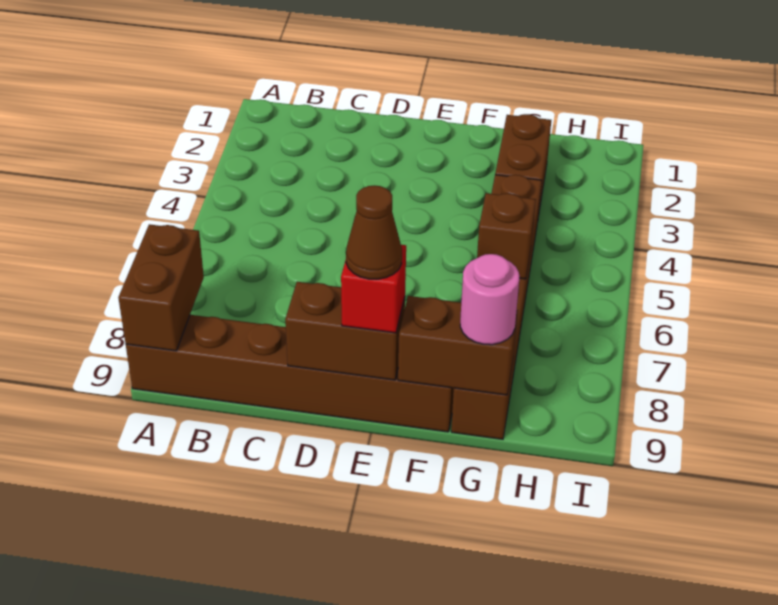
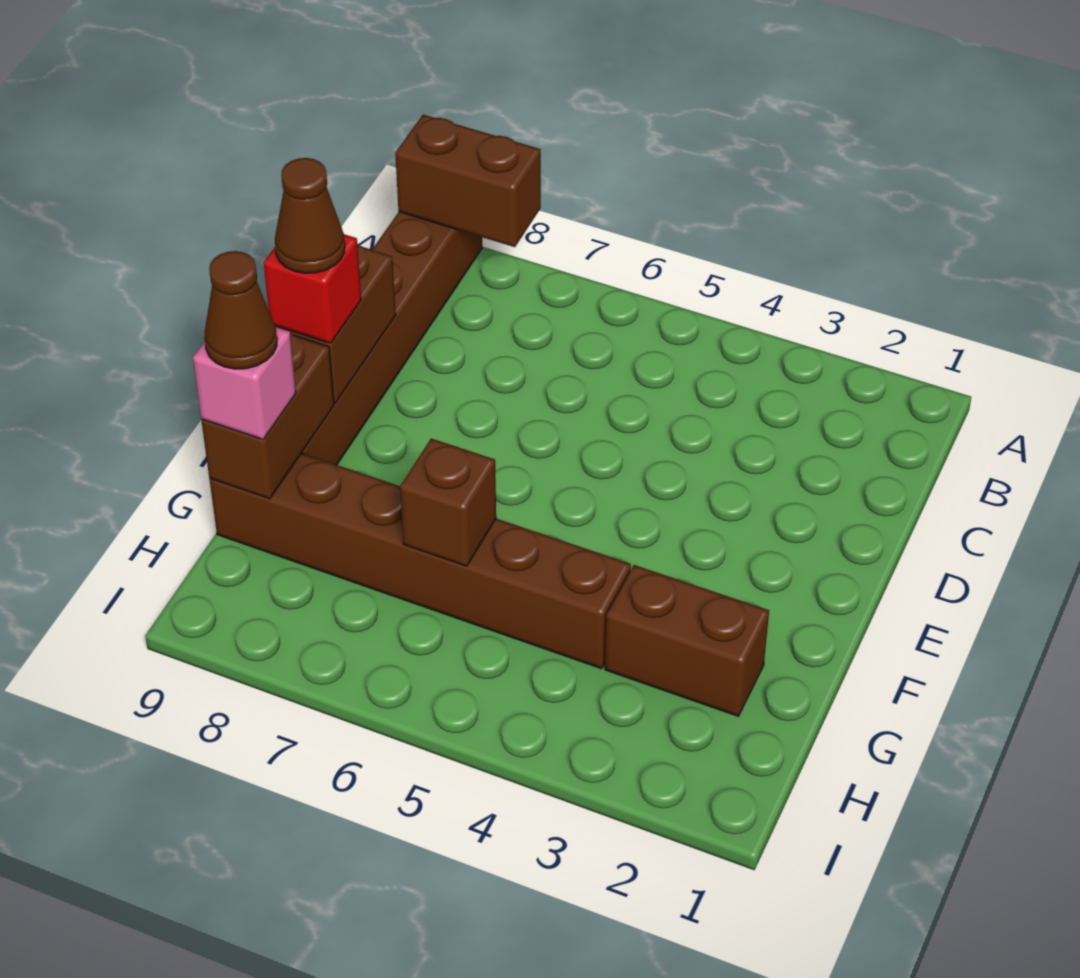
pink 1x1 round brick [460,254,519,345] -> pink 1x1 brick [193,327,296,440]
none -> brown 1x1 cone [204,251,277,369]

